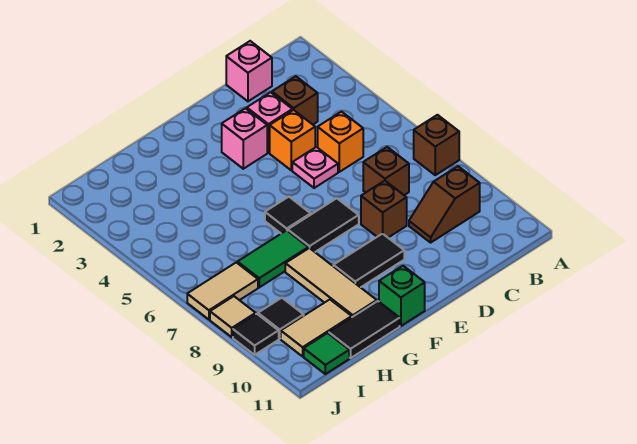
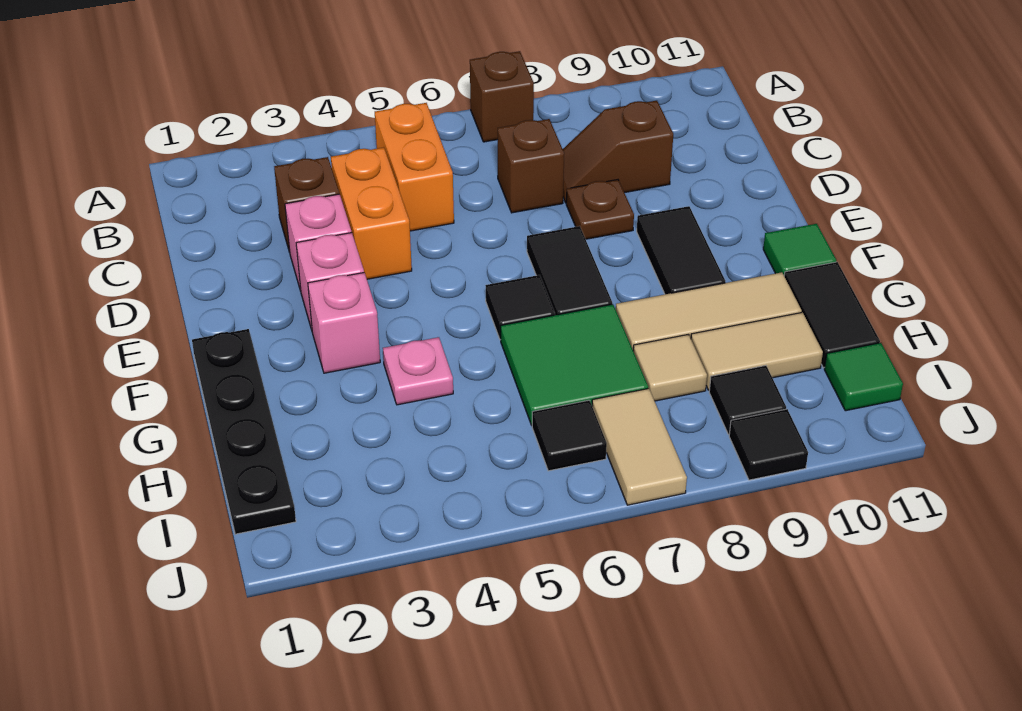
brown 1x2 slope [409,166,480,243] -> brown 1x2 slope turned to [563,101,673,203]
pink 1x1 brick [226,41,272,101] -> pink 1x1 brick moved to [308,273,380,373]
orange 1x1 brick [318,112,363,172] -> orange 1x2 brick [375,103,454,231]
orange 1x1 brick [270,110,315,170] -> orange 1x2 brick [331,147,412,279]
pink 1x1 plate [292,147,338,188] -> pink 1x1 plate moved to [383,337,453,405]
brown 1x1 brick [361,181,407,238] -> brown 1x1 plate [566,180,634,239]
none -> black 1x4 plate [192,329,296,534]
green 1x1 brick [379,266,425,326] -> green 1x1 tile [763,224,836,275]
green 1x2 tile [237,230,308,287] -> green 2x2 tile [501,304,648,425]
tan 1x2 tile [281,300,352,356] -> tan 1x2 tile turned to [691,312,823,390]
none -> black 1x1 tile [532,400,607,471]
tan 1x1 tile [210,296,256,337] -> tan 1x1 tile moved to [633,334,707,401]

